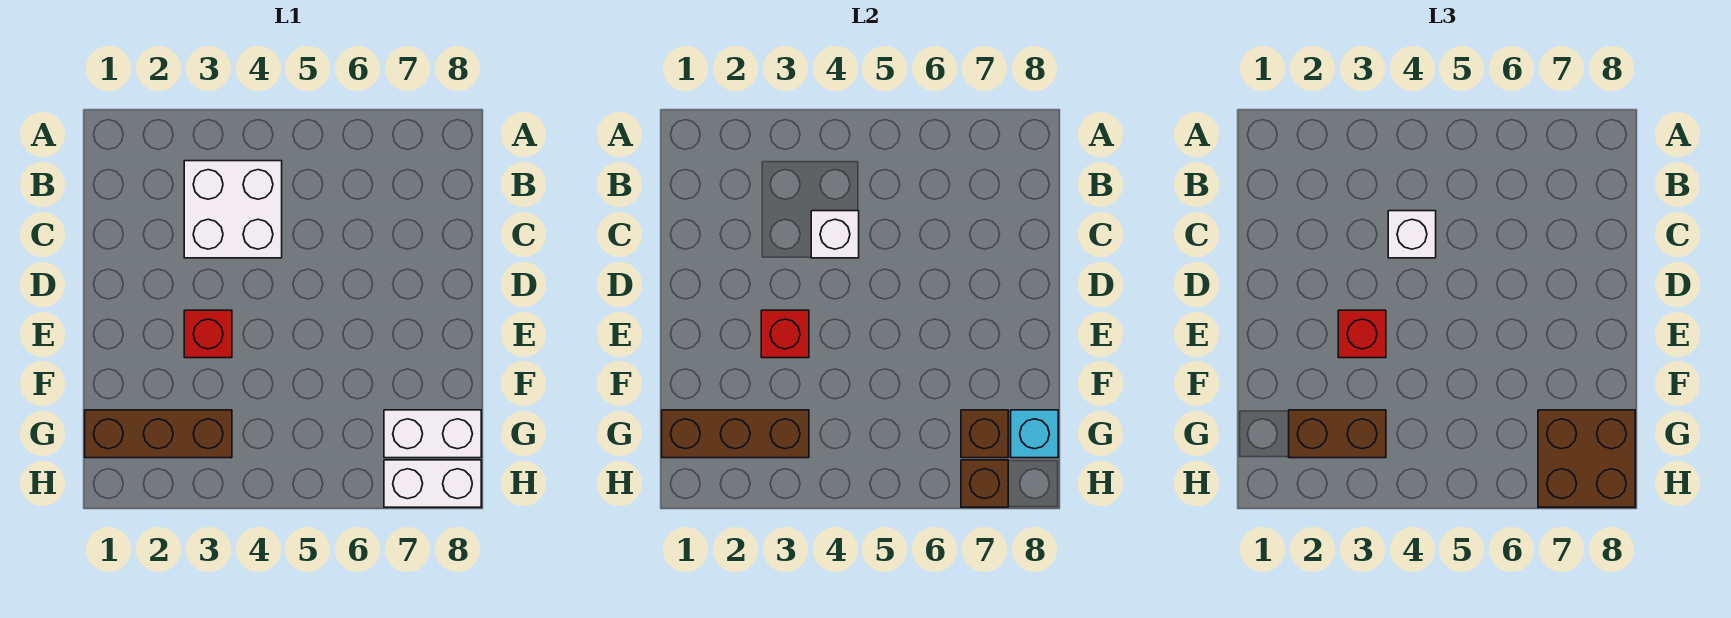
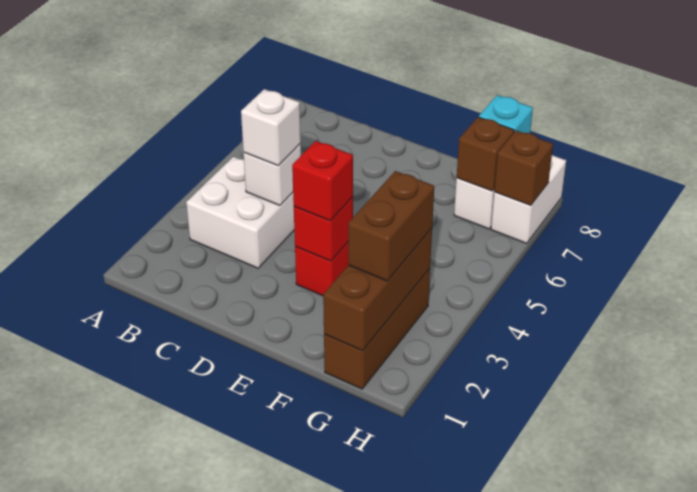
brown 2x2 brick [1538,410,1635,507] -> none

